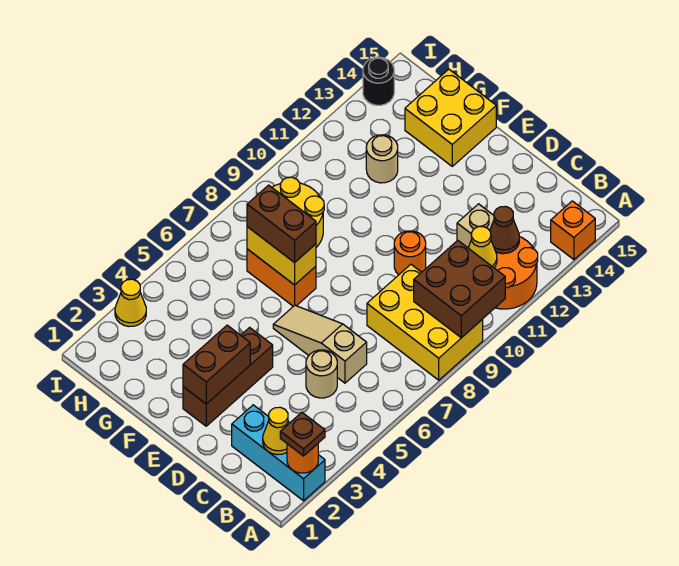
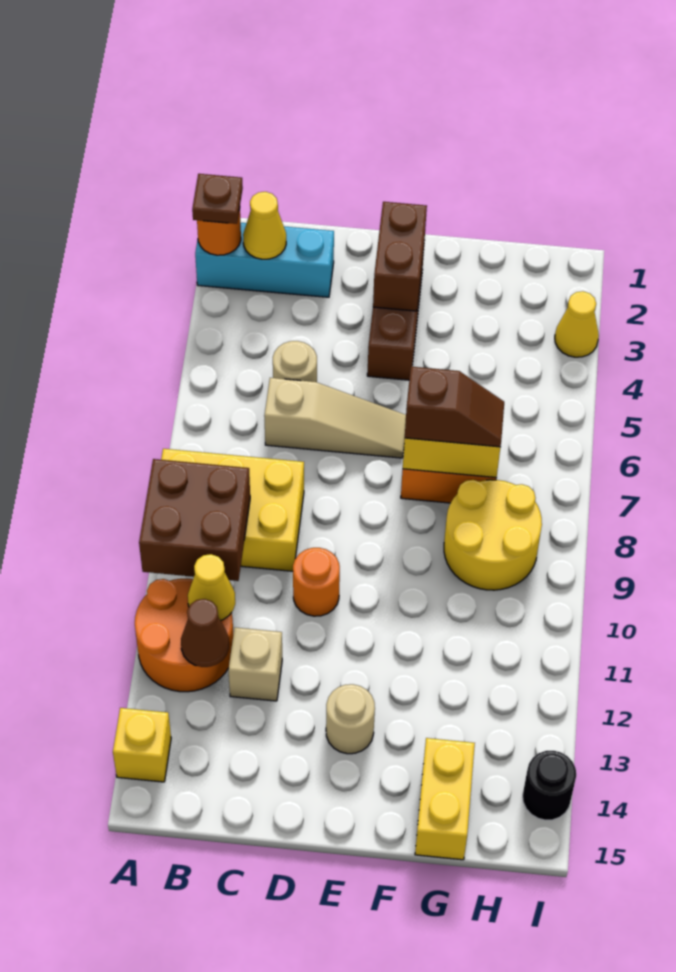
orange 1x1 brick [551,201,595,260] -> yellow 1x1 brick [113,708,171,782]
brown 1x2 brick [247,185,316,263] -> brown 1x2 slope [405,367,504,447]
yellow 2x2 brick [405,69,496,166] -> yellow 1x2 brick [415,738,475,860]
tan 1x1 round brick [366,135,398,183] -> tan 1x1 round brick moved to [326,684,375,754]

